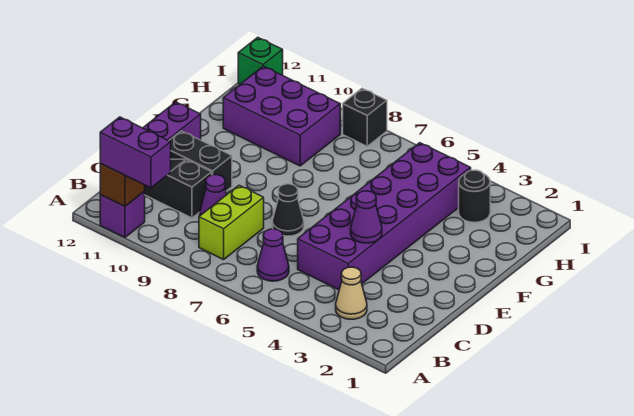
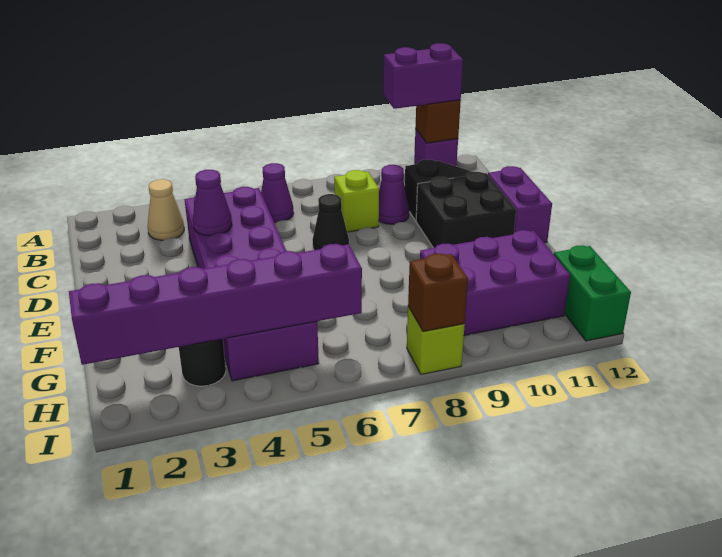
lime 1x2 brick [199,185,264,260] -> lime 1x1 brick [334,170,379,232]
black 1x2 brick [169,131,232,191] -> black 2x2 brick [416,172,516,248]
none -> purple 1x6 brick [69,244,362,365]
black 1x1 brick [343,88,387,146] -> lime 1x1 brick [407,307,465,375]
none -> brown 1x1 brick [408,254,468,332]
green 1x1 brick [238,37,283,84] -> green 1x2 brick [554,245,631,341]

